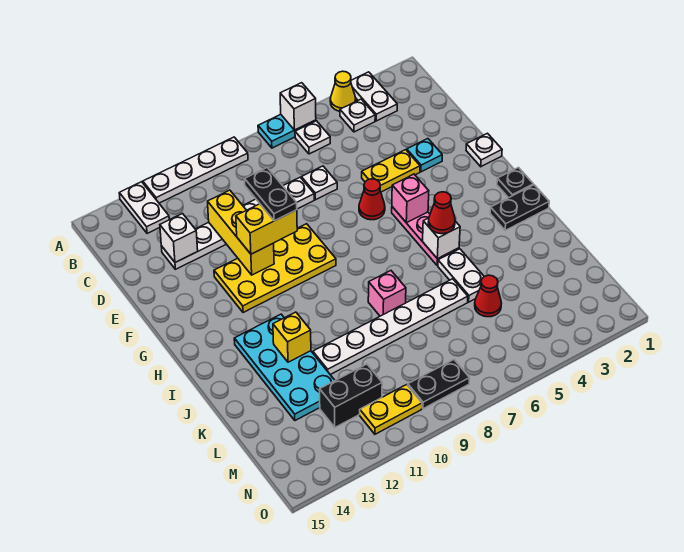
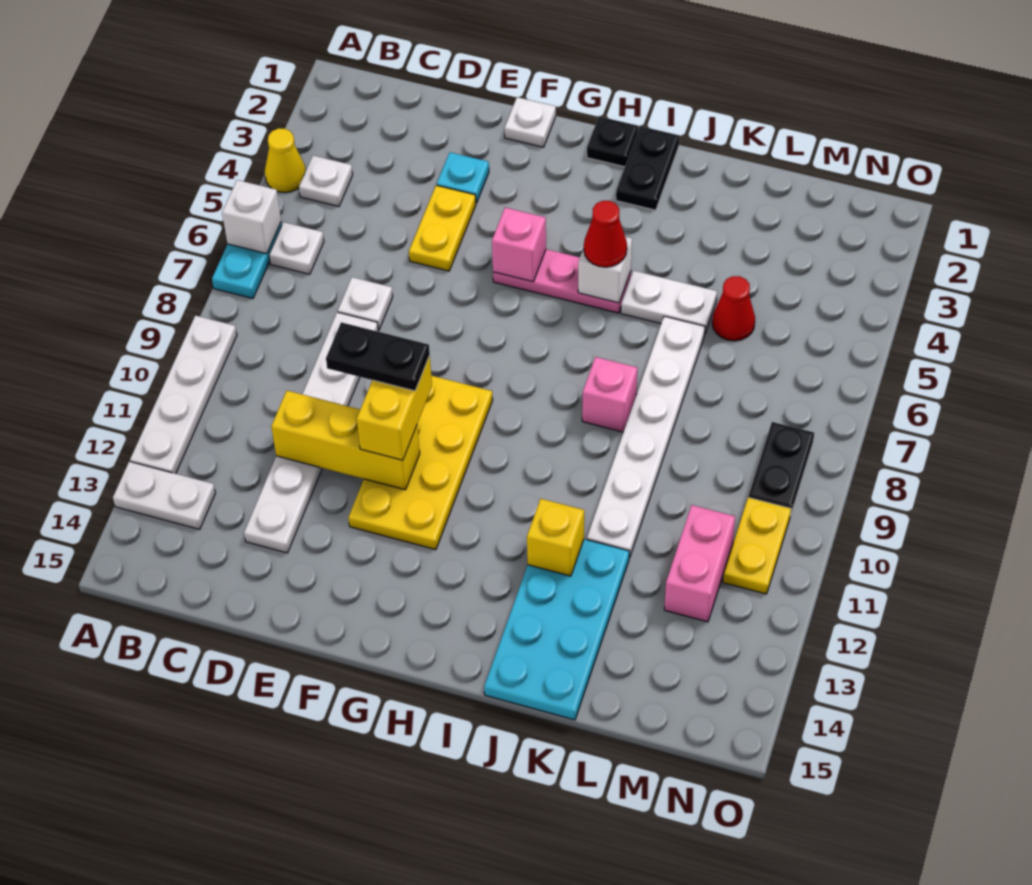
white 1x2 plate [351,72,397,121] -> none
white 1x1 brick [160,214,198,262] -> none
red 1x1 cone [359,179,385,220] -> none
cyan 2x4 plate [234,314,335,421] -> cyan 2x4 plate turned to [484,539,629,720]
black 1x2 brick [320,364,382,427] -> pink 1x2 brick [664,505,735,622]

